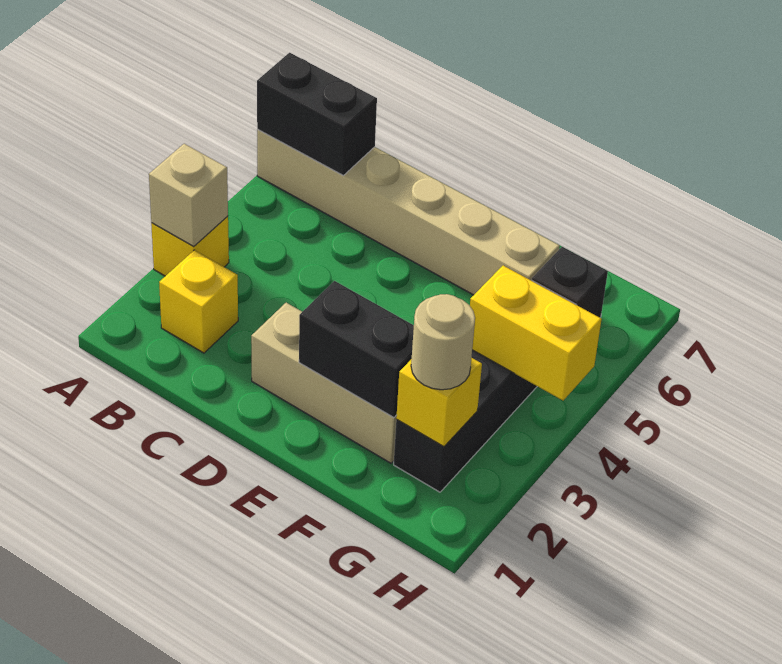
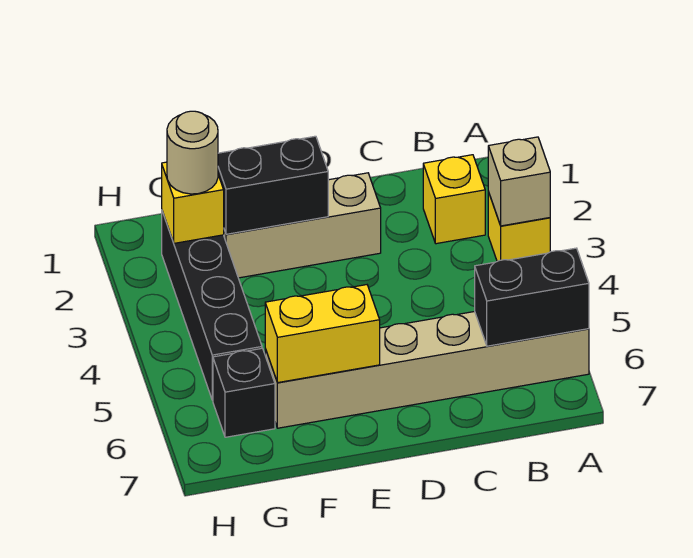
yellow 1x2 brick [470,266,602,400] -> yellow 1x2 brick moved to [265,285,380,383]

